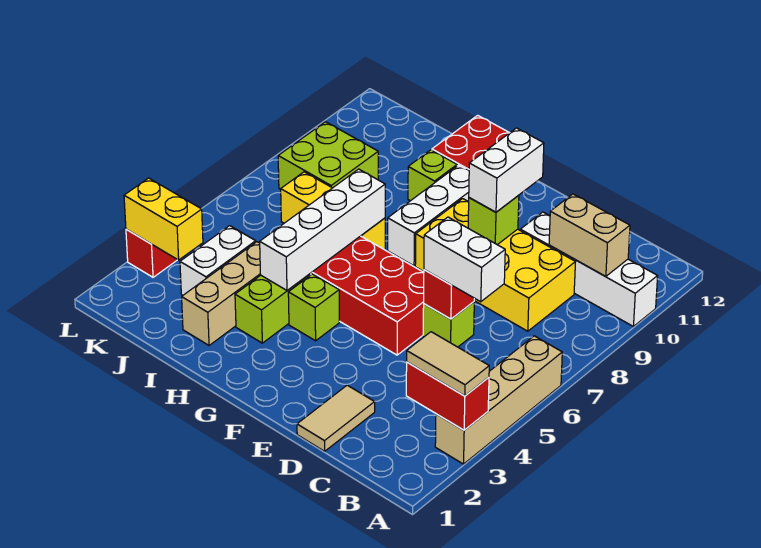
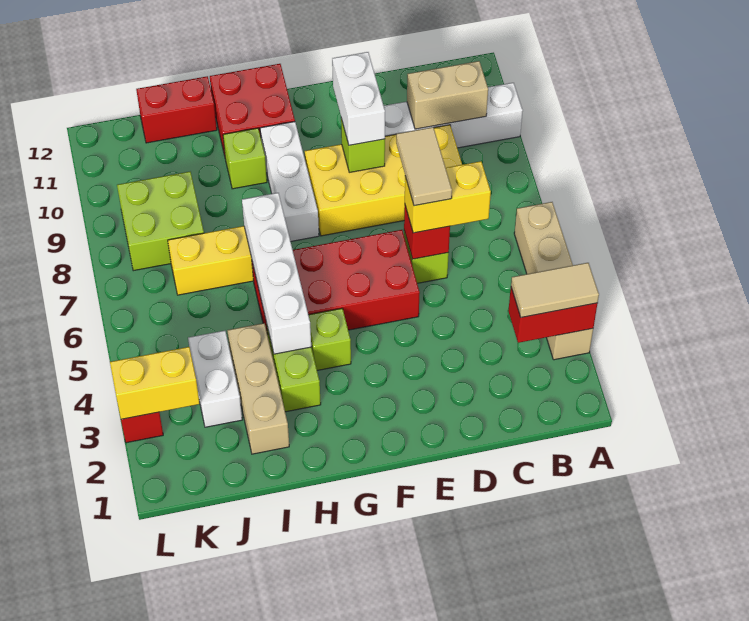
white 1x2 brick [424,217,505,302] -> yellow 1x2 brick [405,161,491,233]
tan 1x2 tile [297,385,375,451] -> tan 1x2 tile moved to [396,127,452,206]
none -> red 1x2 brick [136,76,217,143]

